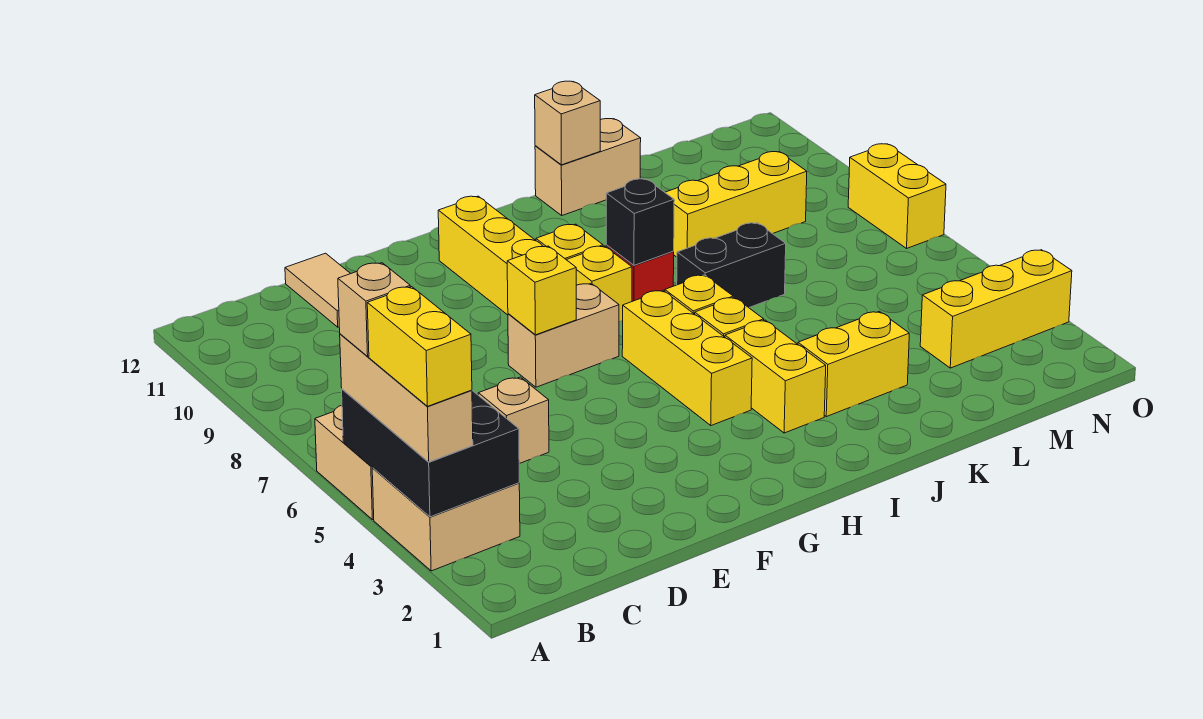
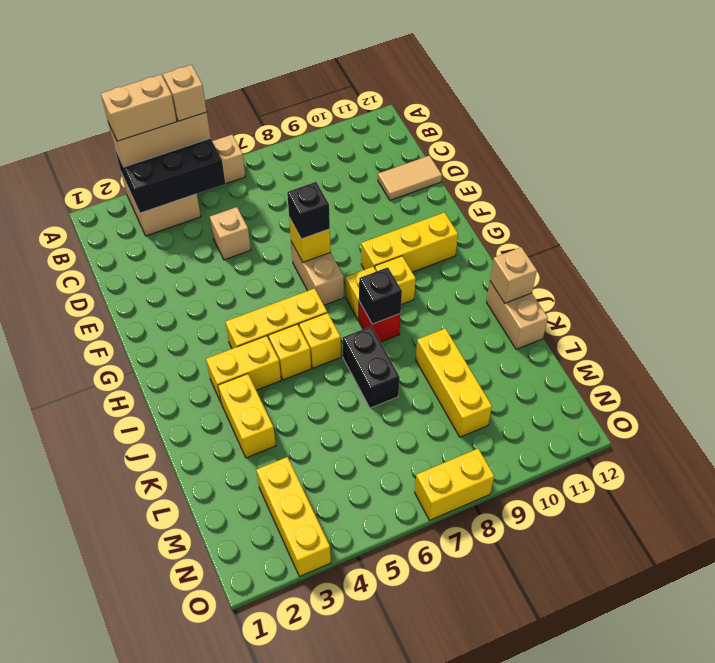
yellow 1x2 brick [367,287,472,406] -> tan 1x2 brick [101,74,177,141]
none -> black 1x1 brick [287,182,330,239]

